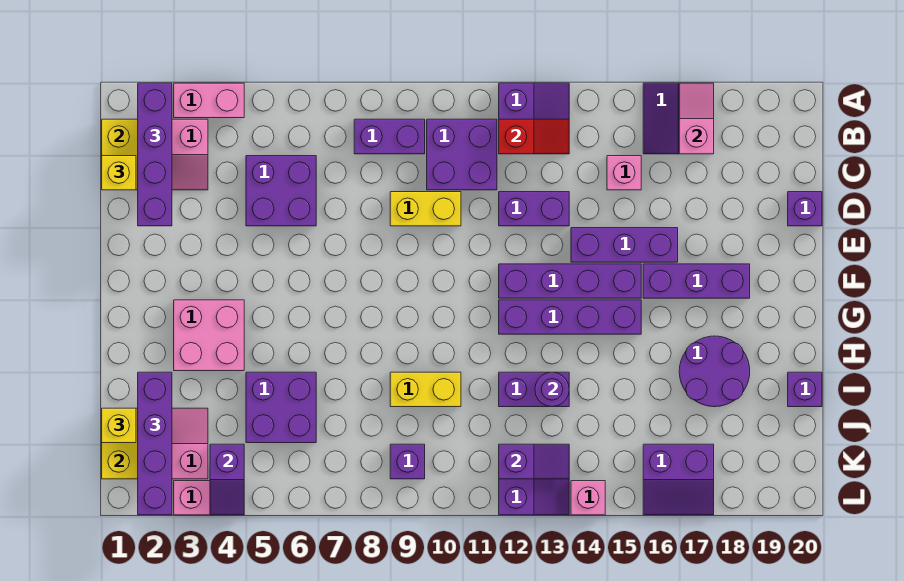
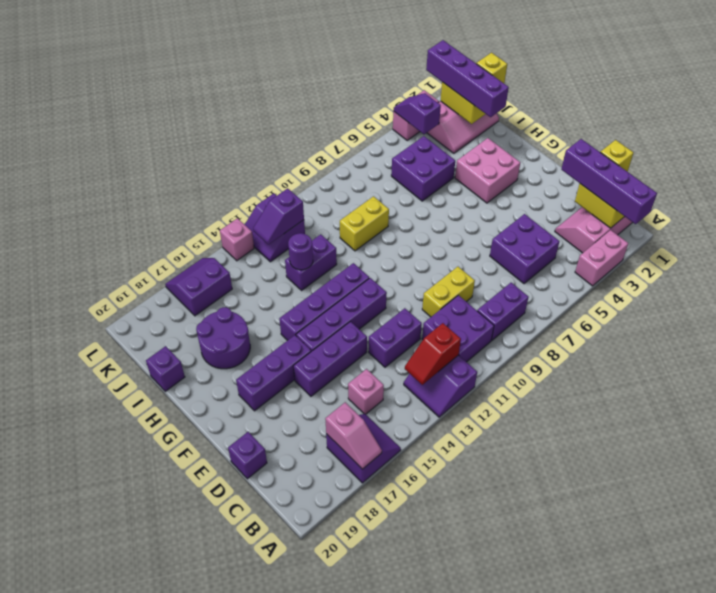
purple 1x1 brick [390,444,425,479] -> none

